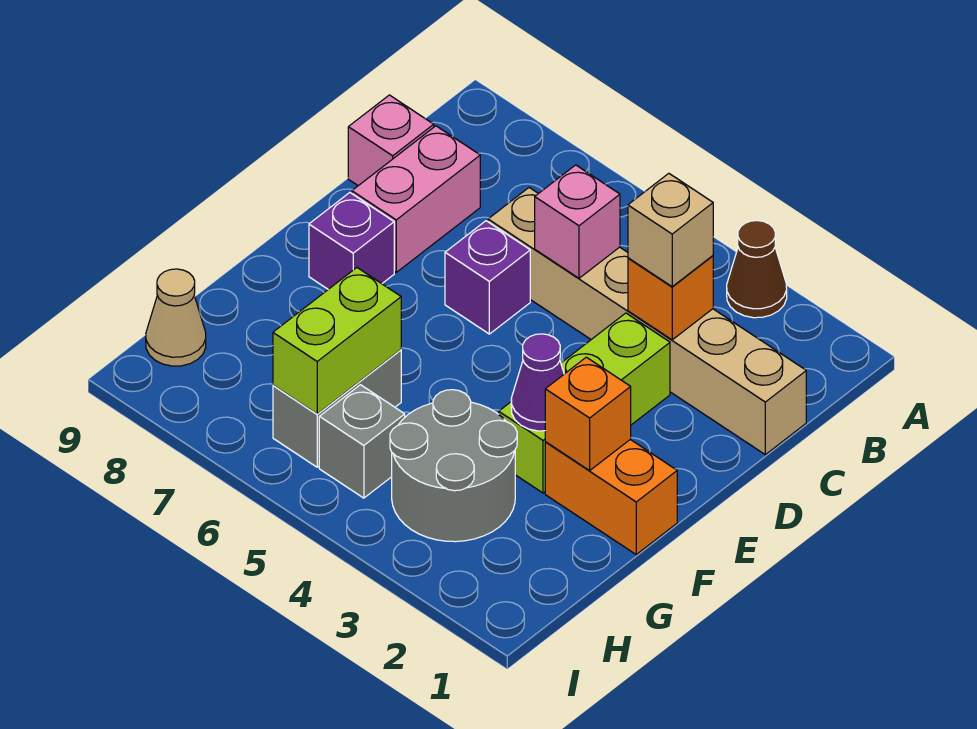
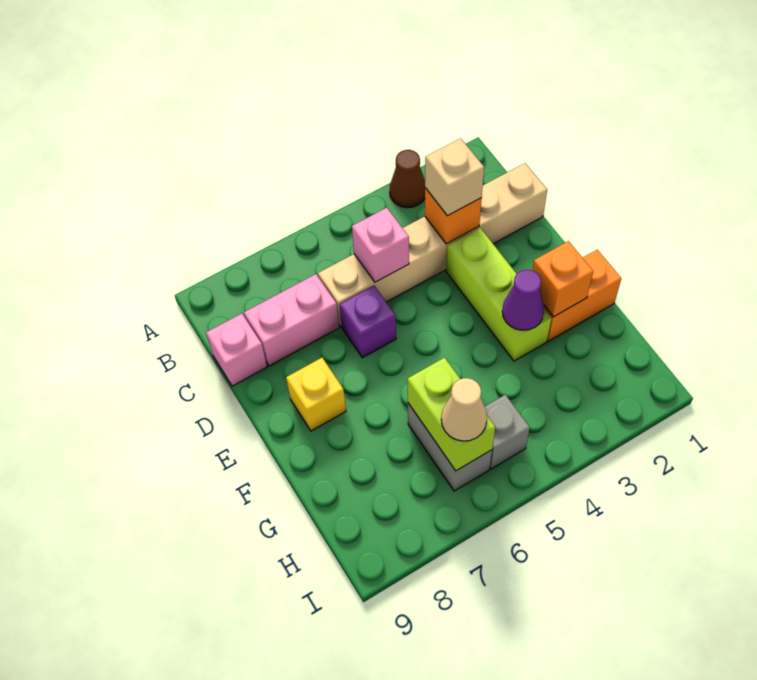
pink 1x2 brick [352,126,480,272] -> pink 1x2 brick turned to [244,274,339,366]
purple 1x1 brick [309,193,394,289] -> yellow 1x1 brick [286,358,346,431]
grey 2x2 round brick [390,390,517,542] -> none
tan 1x1 cone [146,269,206,366] -> tan 1x1 cone moved to [441,378,487,441]

